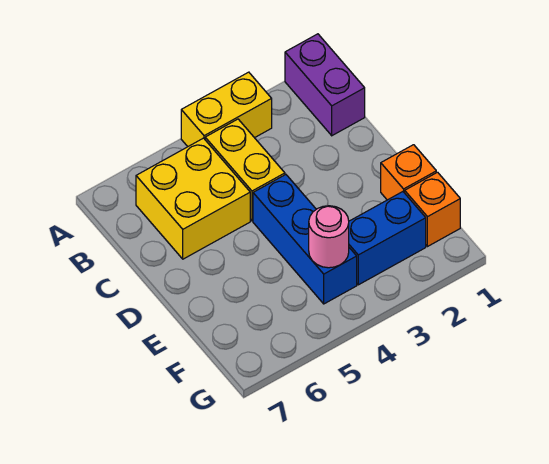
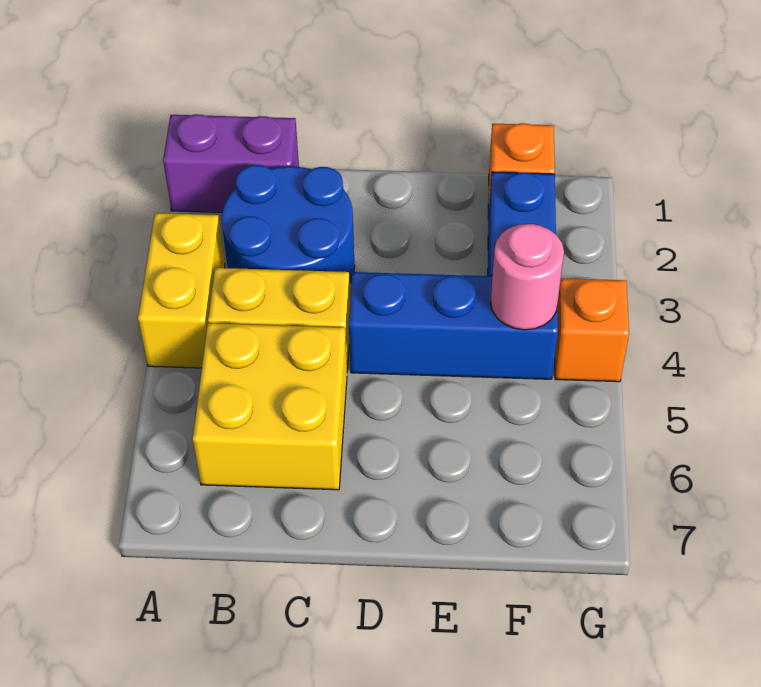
none -> blue 2x2 round brick [222,165,355,283]
orange 1x1 brick [381,145,436,200] -> orange 1x1 brick moved to [555,278,629,382]

